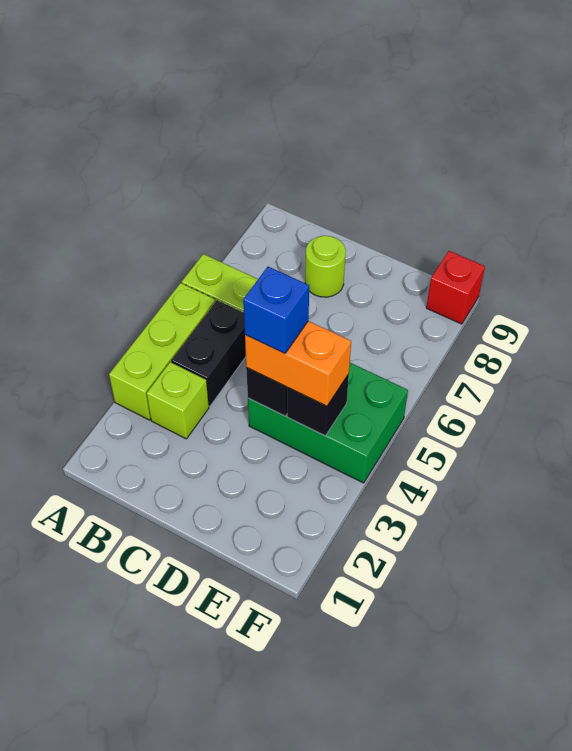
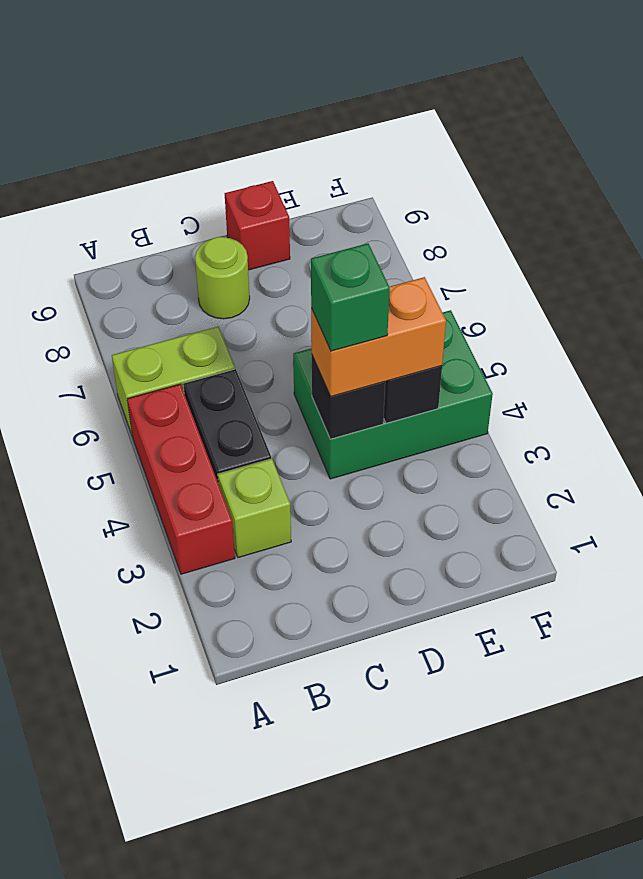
lime 1x3 brick [109,283,215,420] -> red 1x3 brick [127,384,235,574]
blue 1x1 brick [243,267,309,353] -> green 1x1 brick [311,244,390,351]
red 1x1 brick [426,251,485,324] -> red 1x1 brick moved to [225,181,290,270]

